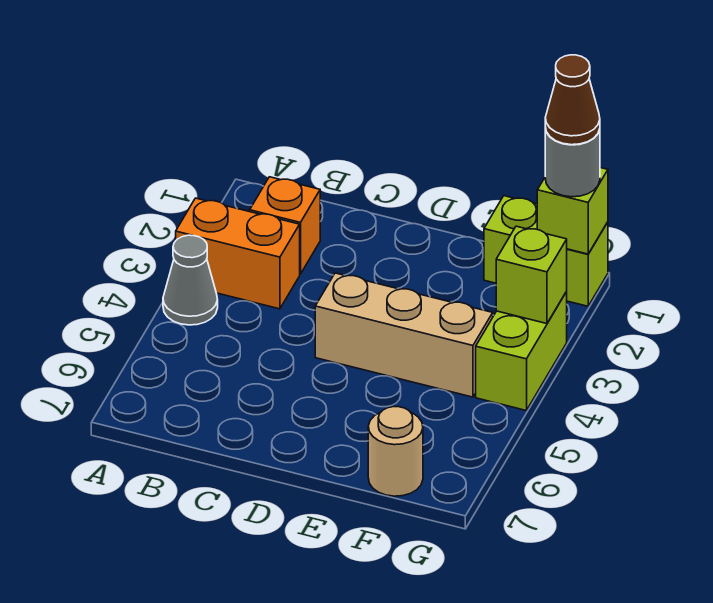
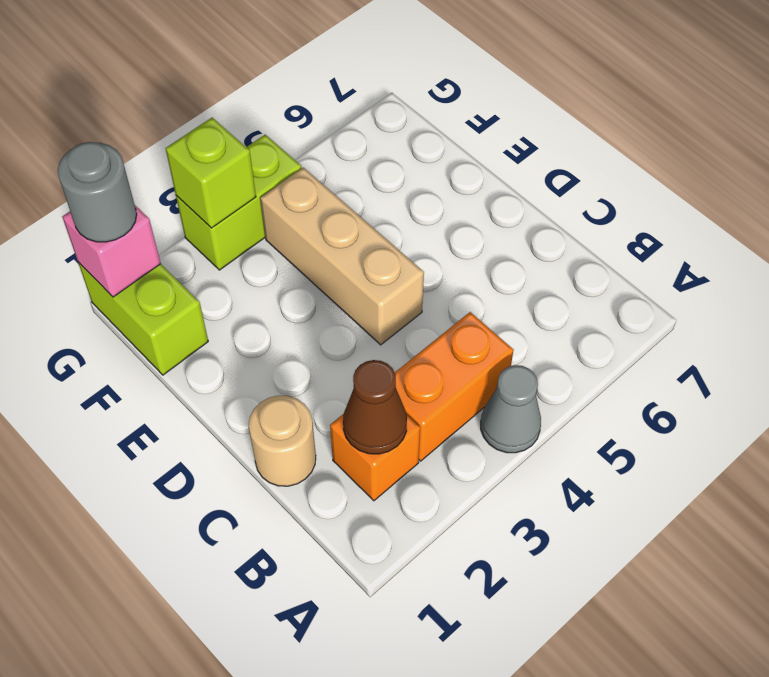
orange 1x2 brick [176,198,300,309] -> orange 1x2 brick turned to [395,312,514,461]
tan 1x1 round brick [368,407,423,496] -> tan 1x1 round brick moved to [249,396,316,486]
lime 1x1 brick [537,168,608,254] -> pink 1x1 brick [62,206,161,297]
brown 1x1 cone [545,55,600,145] -> brown 1x1 cone moved to [343,360,407,454]

